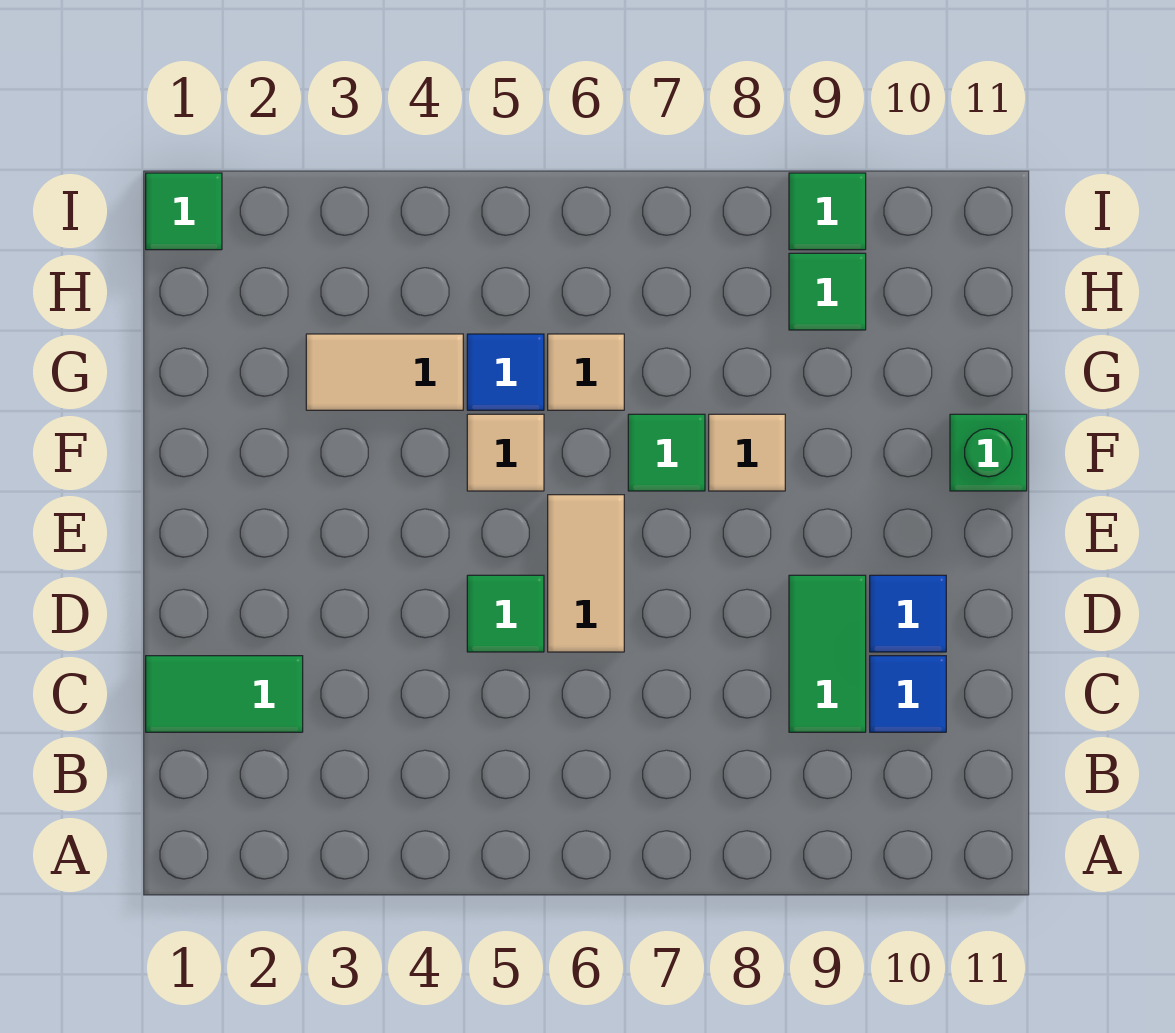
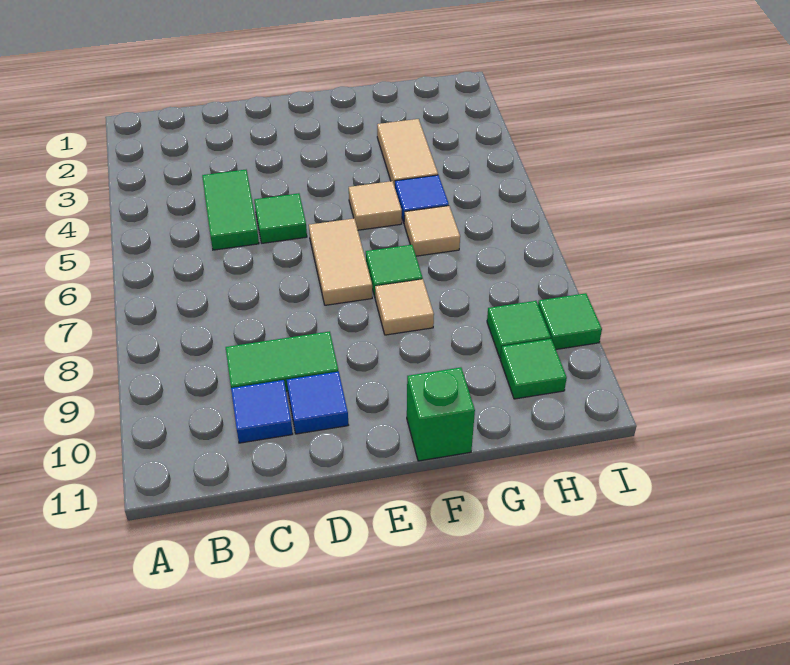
green 1x2 tile [146,656,303,732] -> green 1x2 tile moved to [202,170,259,250]
tan 1x2 tile [548,495,624,652] -> tan 1x2 tile turned to [309,219,372,305]
green 1x1 tile [146,173,222,250] -> green 1x1 tile moved to [500,339,567,399]

